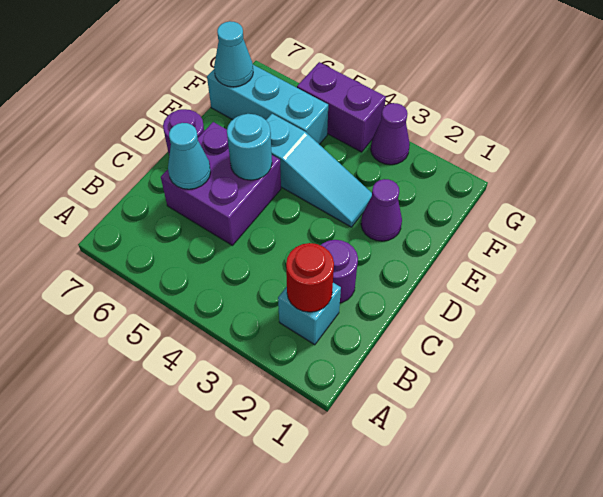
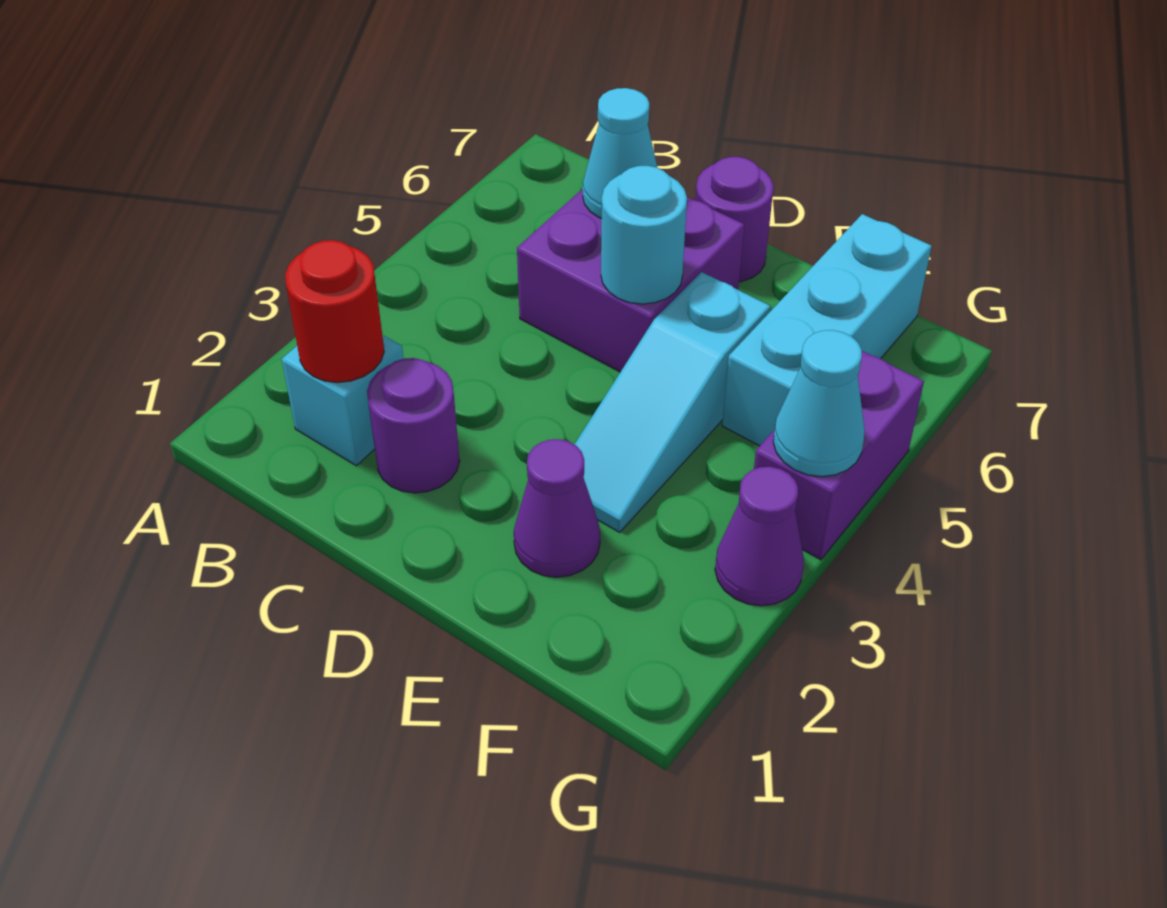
cyan 1x1 cone [214,21,253,87] -> cyan 1x1 cone moved to [773,330,865,477]

